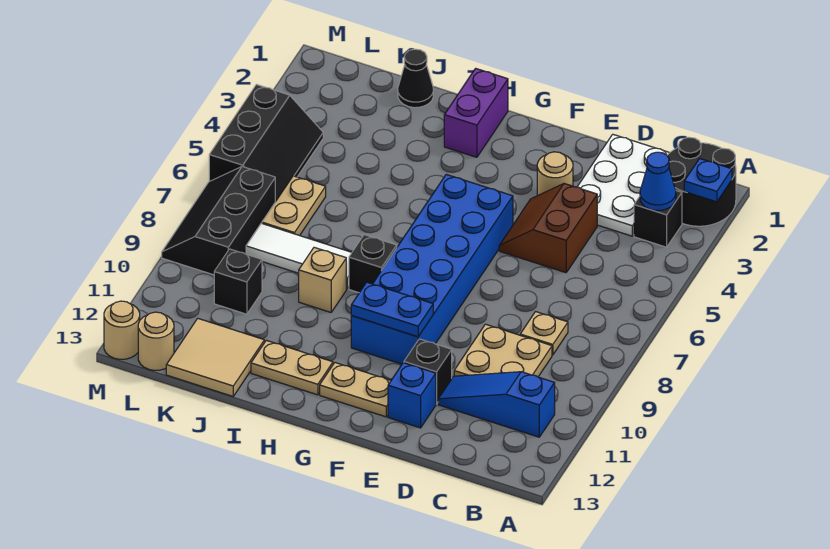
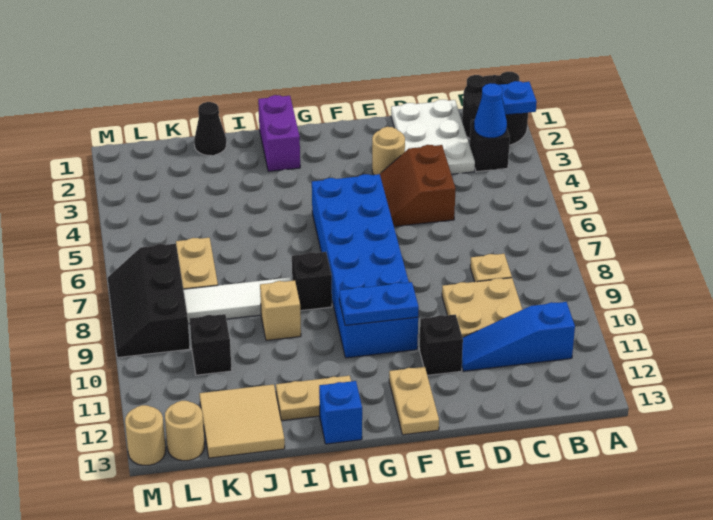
blue 1x1 brick [388,363,436,428] -> blue 1x1 brick moved to [319,381,362,444]
tan 1x2 plate [320,363,391,417] -> tan 1x2 plate turned to [389,367,439,435]
black 2x3 slope [209,85,323,202] -> none

